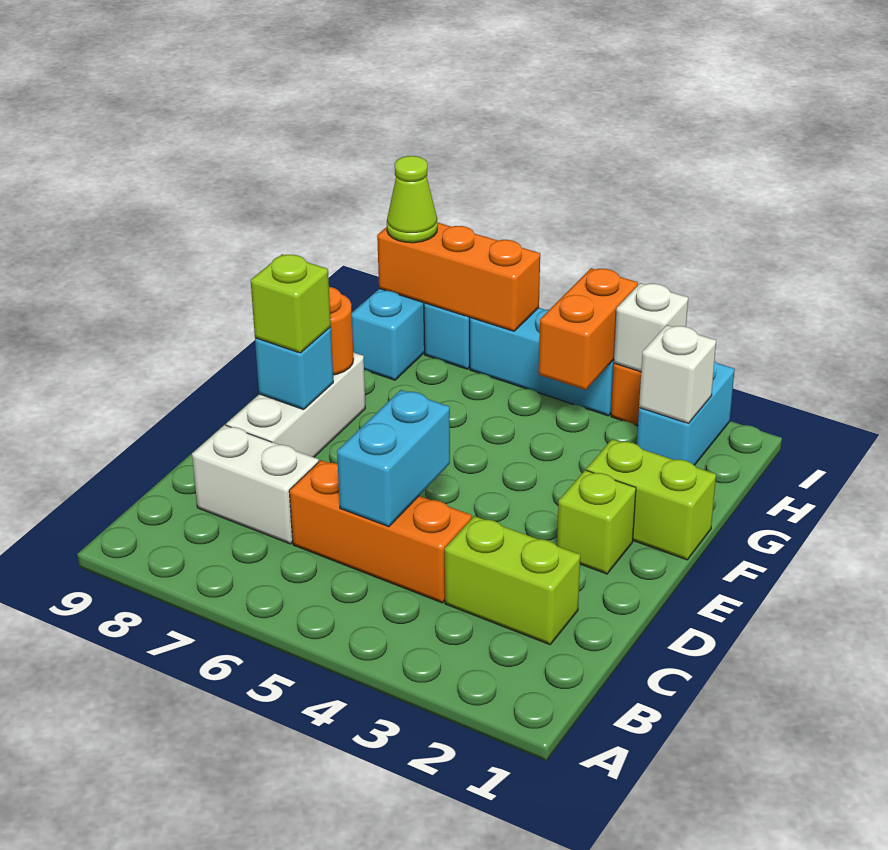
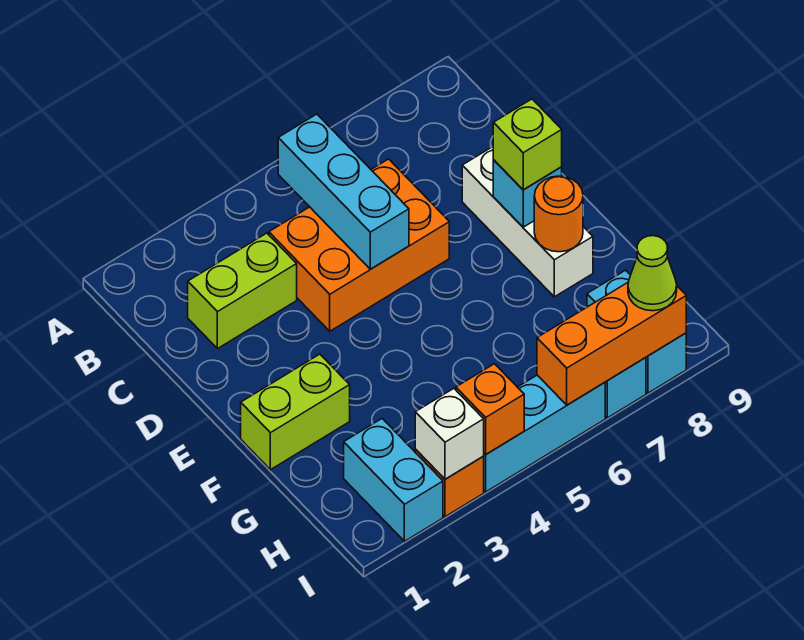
orange 1x3 brick [289,460,472,603] -> orange 2x3 brick [269,159,449,331]
cyan 1x2 brick [337,390,450,527] -> cyan 1x3 brick [278,114,409,269]
white 1x2 brick [192,425,319,544] -> none
lime 1x1 brick [557,470,636,574] -> none
white 1x1 brick [639,325,716,424] -> none
orange 1x2 brick [539,268,638,390] -> orange 1x1 brick [456,364,524,455]

